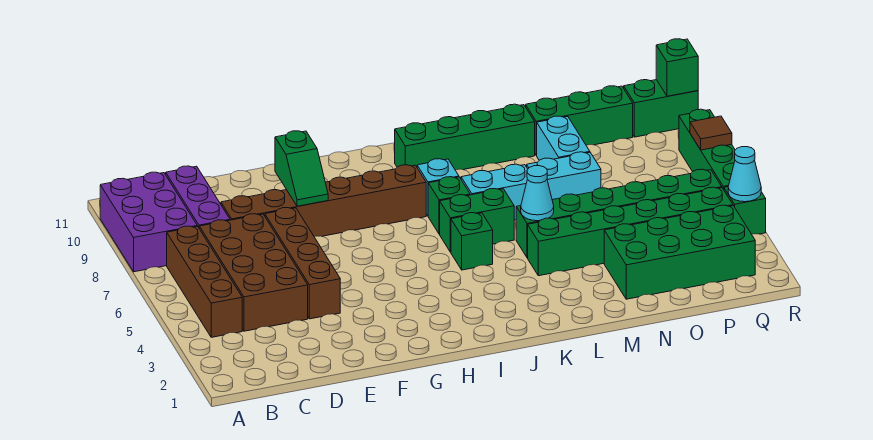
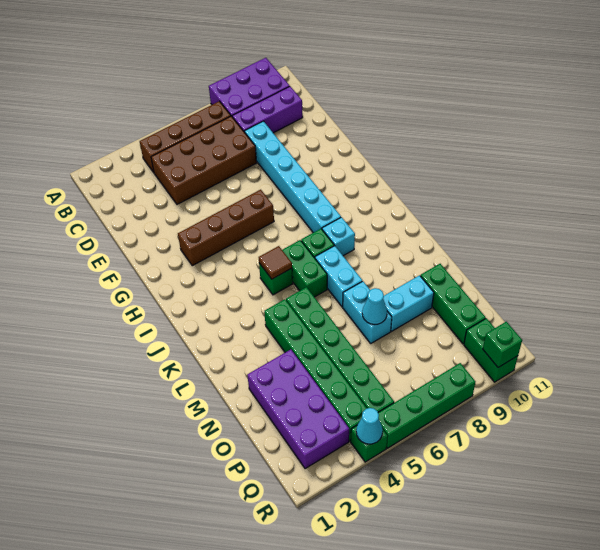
brown 1x6 brick [221,165,426,237] -> cyan 1x6 brick [245,121,341,233]
brown 1x4 brick [265,208,340,319] -> brown 1x4 brick moved to [178,190,274,266]
green 1x2 slope [275,131,328,206] -> none
green 1x4 brick [395,104,535,170] -> none
cyan 1x1 cone [521,165,554,221] -> cyan 1x1 cone moved to [362,288,387,325]
green 2x4 brick [604,205,755,299] -> purple 2x4 brick [247,350,349,469]
brown 1x1 tile [690,116,732,150] -> brown 1x1 tile moved to [259,246,292,279]

